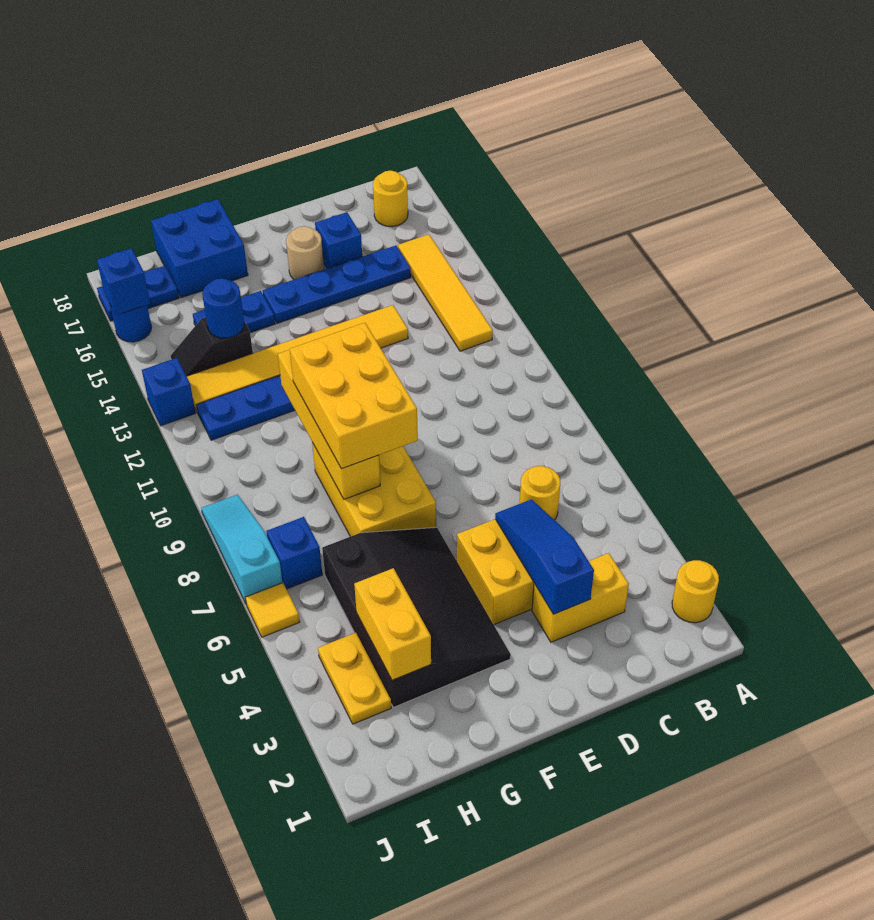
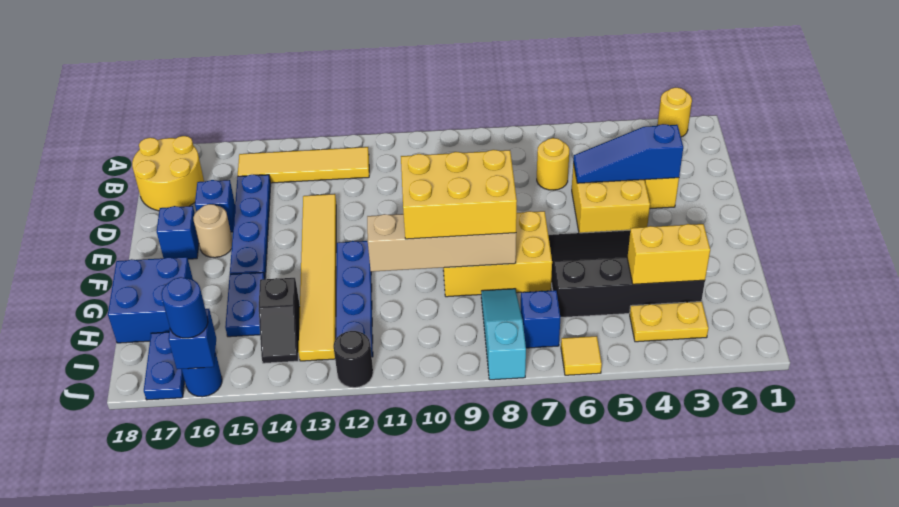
yellow 1x1 round brick [373,171,408,227] -> yellow 2x2 round brick [132,136,204,211]
yellow 1x4 brick [278,350,380,499] -> tan 1x4 brick [367,214,516,272]
blue 1x1 round brick [202,278,244,338] -> blue 1x1 round brick moved to [161,277,208,338]
cyan 1x3 slope [201,495,282,604] -> cyan 1x3 slope turned to [481,289,526,380]
none -> black 1x1 round brick [333,331,373,388]
blue 1x1 brick [142,358,195,426] -> blue 1x1 brick moved to [157,206,199,259]

